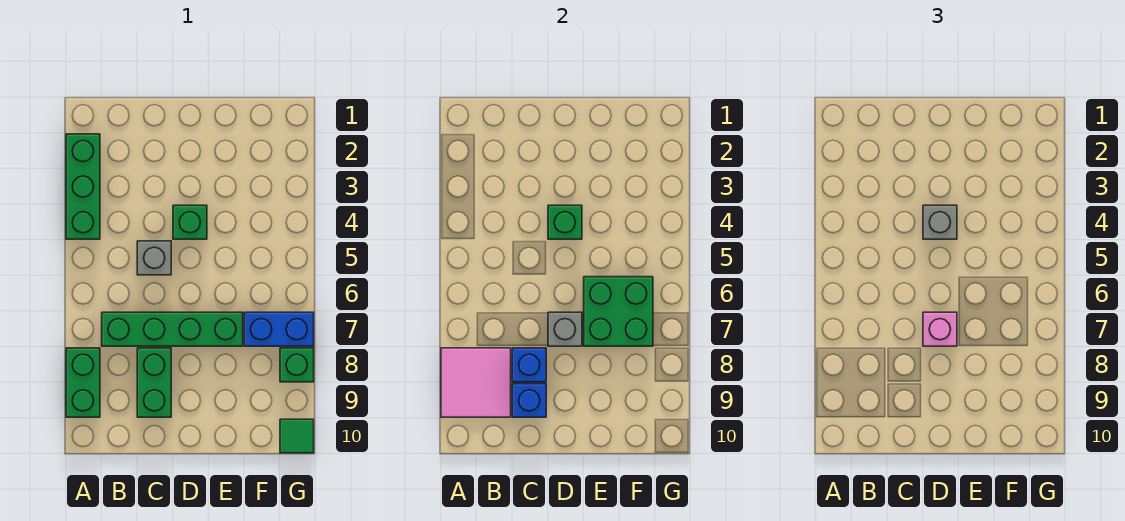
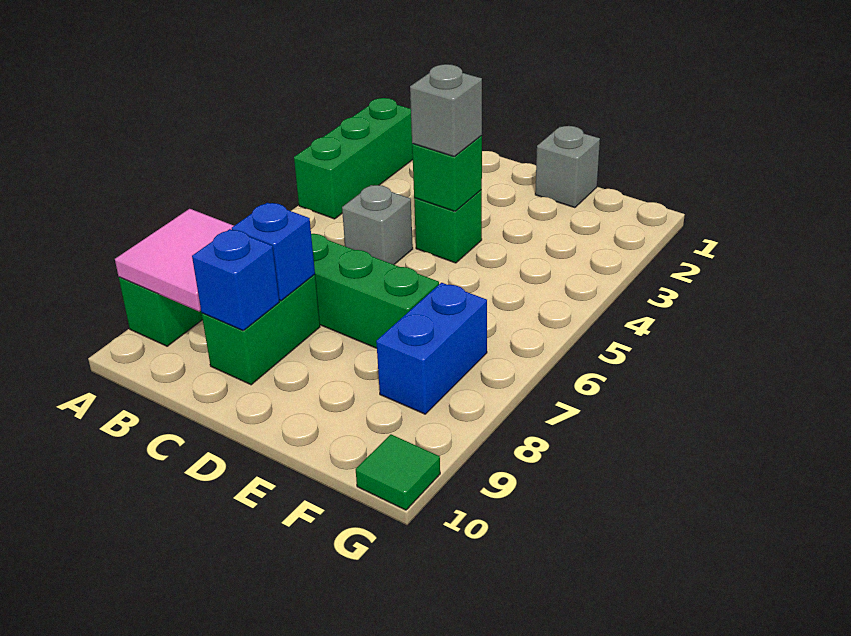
grey 1x1 brick [548,312,582,346] -> grey 1x1 brick moved to [535,126,600,208]
pink 1x1 brick [923,312,957,346] -> none
green 2x2 brick [584,277,653,346] -> none
blue 1x2 brick [244,312,314,346] -> blue 1x2 brick turned to [376,283,487,414]
green 1x1 brick [280,348,314,382] -> none

